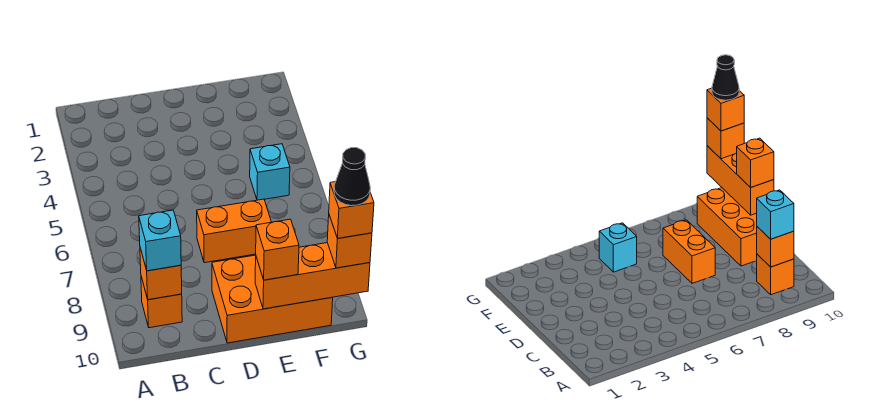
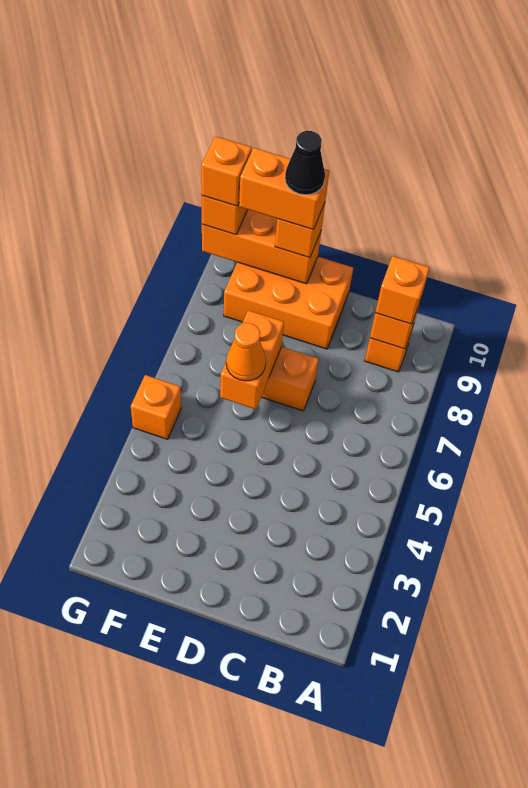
cyan 1x1 brick [139,210,181,271] -> orange 1x1 brick [375,256,429,324]
none -> orange 1x2 brick [220,310,284,409]
none -> orange 1x1 cone [226,323,266,381]
none -> orange 1x2 brick [239,148,329,230]
cyan 1x1 brick [250,144,290,200] -> none
none -> orange 1x1 brick [131,375,181,439]
black 1x1 cone [334,148,370,206] -> black 1x1 cone moved to [285,131,325,195]

